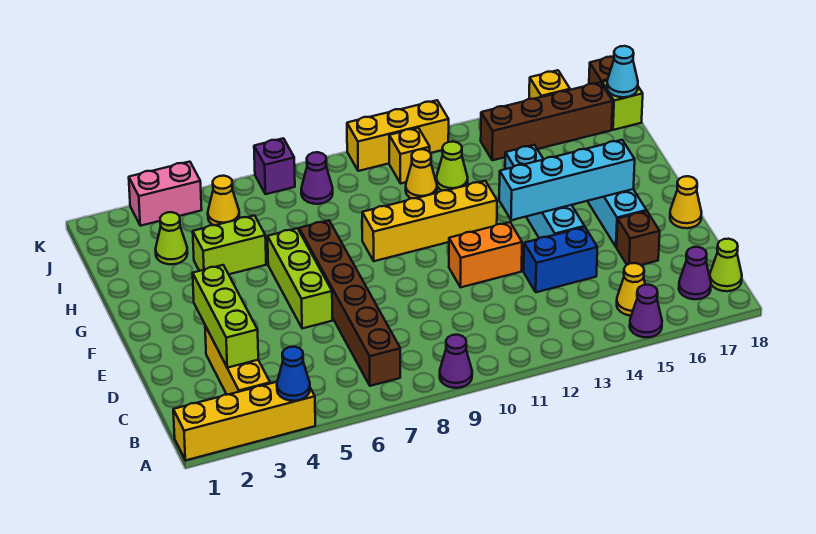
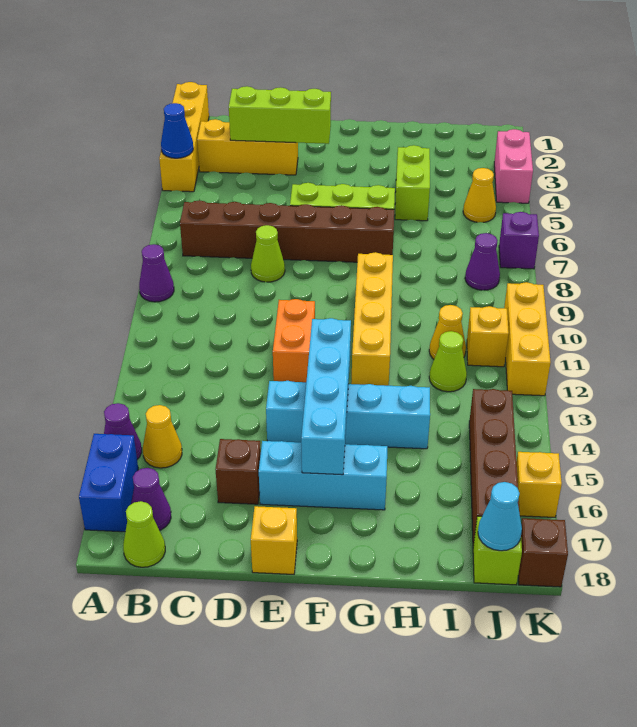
blue 1x2 brick [524,227,597,292] -> blue 1x2 brick moved to [79,434,138,532]
yellow 1x1 cone [670,176,702,228] -> yellow 1x1 brick [251,506,297,574]
lime 1x1 cone [155,212,188,264] -> lime 1x1 cone moved to [251,225,285,282]

